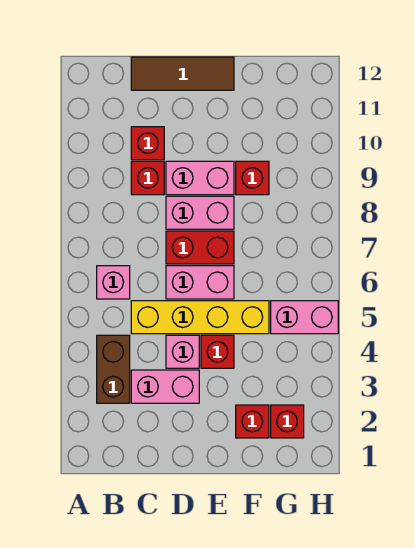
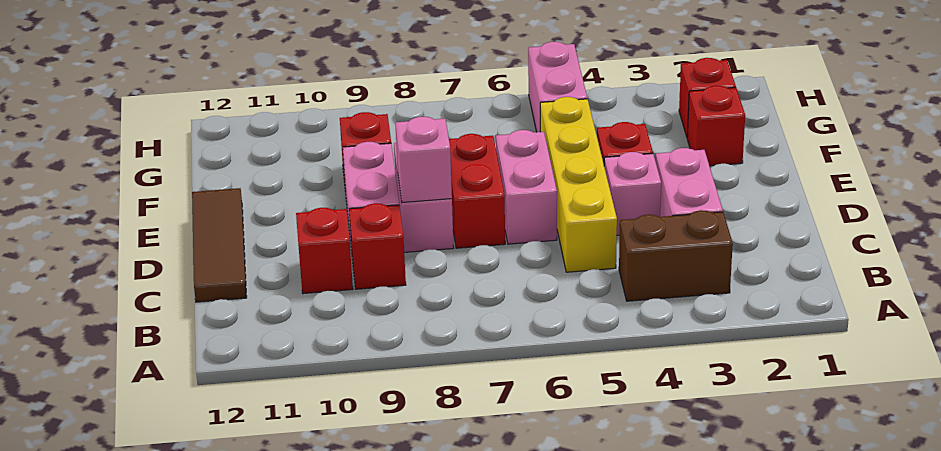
pink 1x1 brick [97,266,130,299] -> pink 1x1 brick moved to [395,117,452,203]

